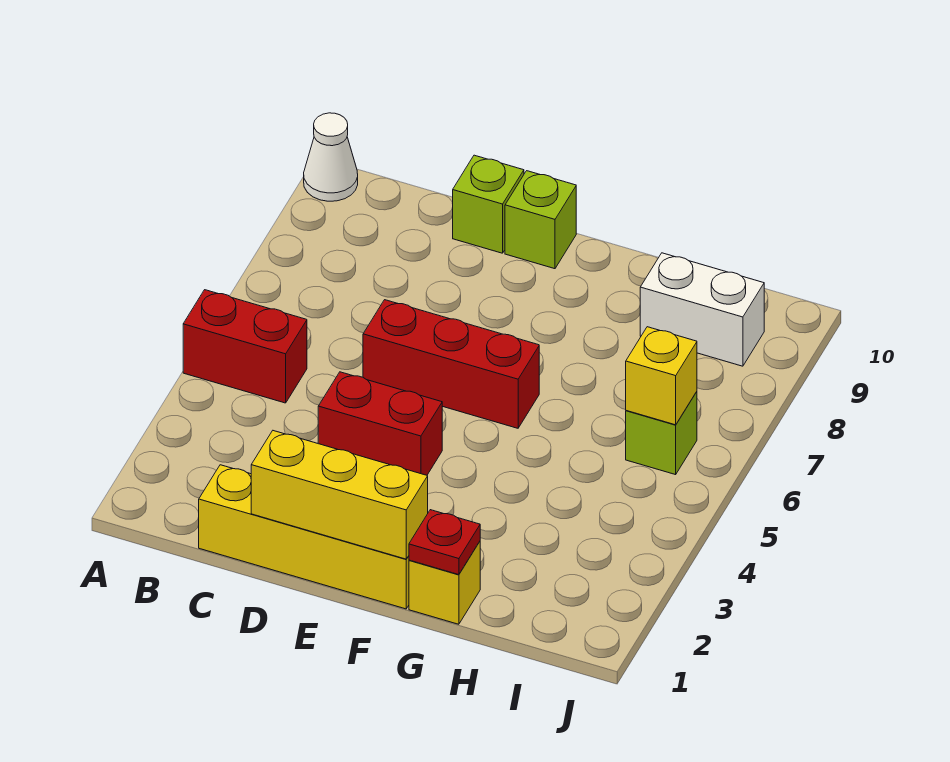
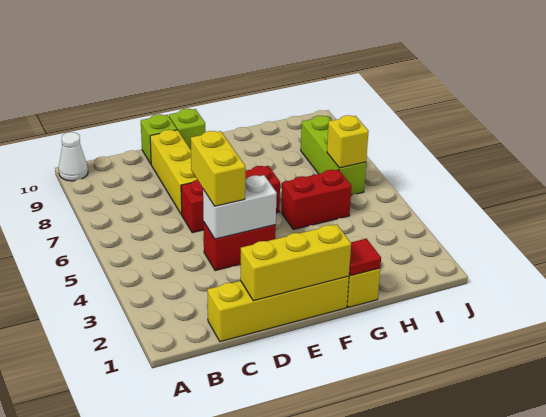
red 1x2 brick [183,290,307,403] -> red 1x2 brick moved to [281,170,352,229]
none -> yellow 1x2 brick [191,131,246,206]
none -> yellow 1x3 brick [150,130,197,214]
red 1x1 plate [409,510,480,575] -> red 1x1 tile [349,239,381,276]
white 1x2 brick [640,253,764,366] -> white 1x2 brick moved to [203,175,277,239]
lime 1x1 brick [626,392,697,475] -> lime 1x3 brick [301,116,366,195]

